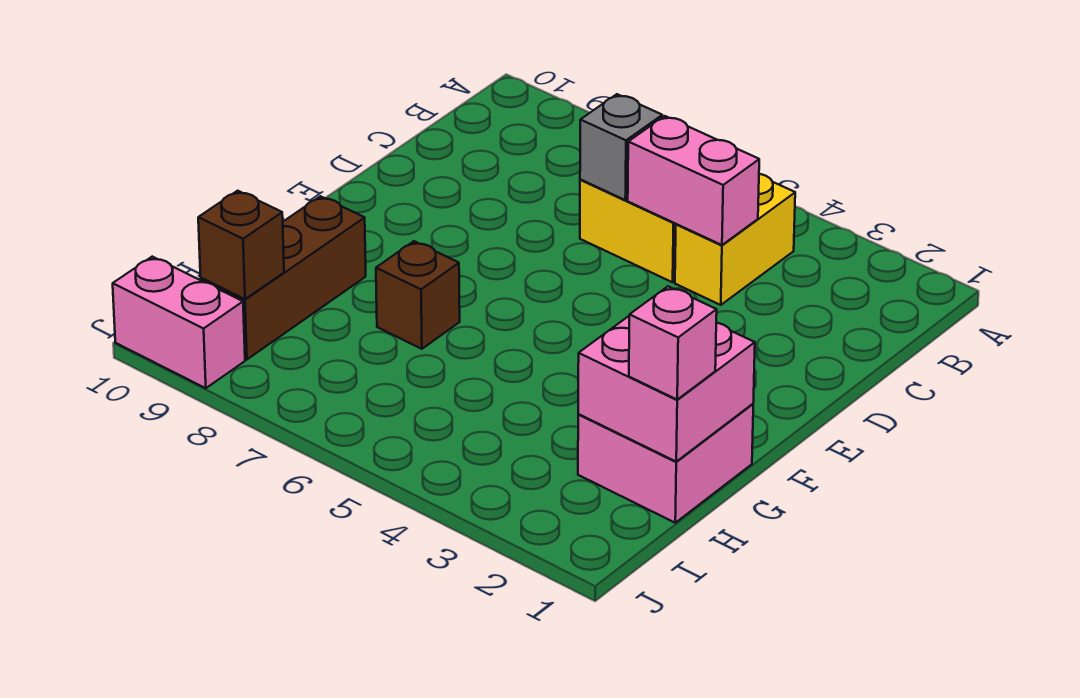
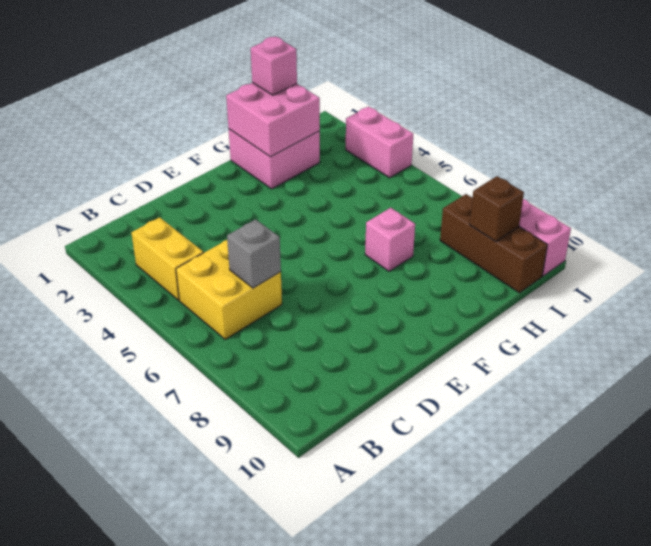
yellow 1x2 brick [675,174,795,305] -> yellow 1x2 brick turned to [132,217,203,300]
pink 1x2 brick [628,116,759,245] -> pink 1x2 brick moved to [346,107,413,178]
brown 1x1 brick [376,241,460,349] -> pink 1x1 brick [365,208,415,271]
brown 1x3 brick [201,196,366,359] -> brown 1x3 brick turned to [440,194,547,293]

